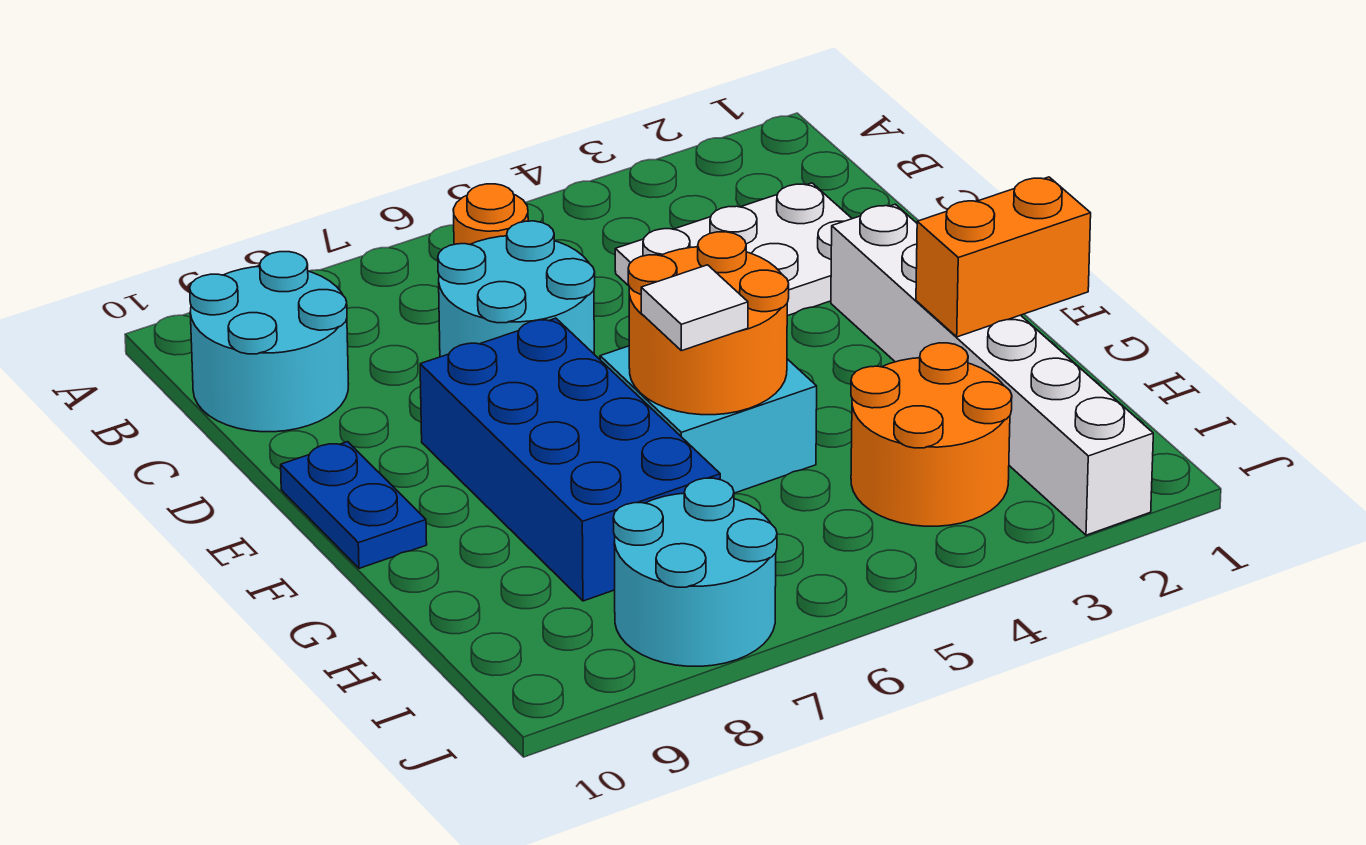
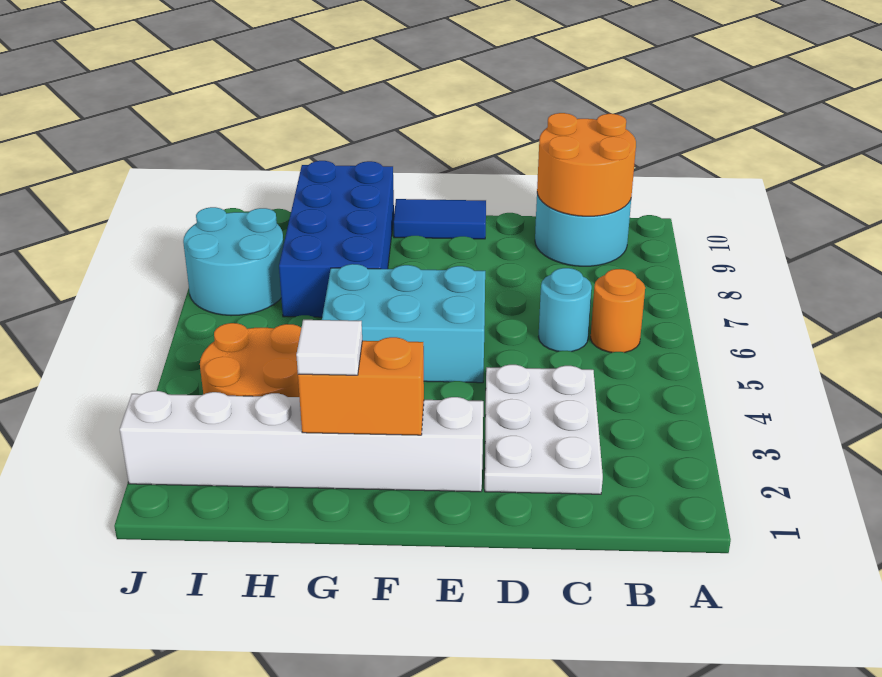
cyan 2x2 round brick [438,221,595,357] -> cyan 1x1 round brick [538,268,592,352]
blue 2x4 brick [420,318,720,601] -> blue 2x4 brick turned to [279,161,394,317]
blue 1x2 plate [281,442,427,568] -> blue 1x2 tile [393,199,486,239]
cyan 2x2 brick [600,346,817,493] -> cyan 2x3 brick [322,264,485,383]
orange 2x2 round brick [628,232,789,415] -> orange 2x2 round brick moved to [537,113,636,216]
orange 1x2 brick [916,177,1091,337] -> orange 1x2 brick turned to [298,337,424,435]
white 1x1 tile [641,265,748,351] -> white 1x1 tile moved to [296,320,362,375]

